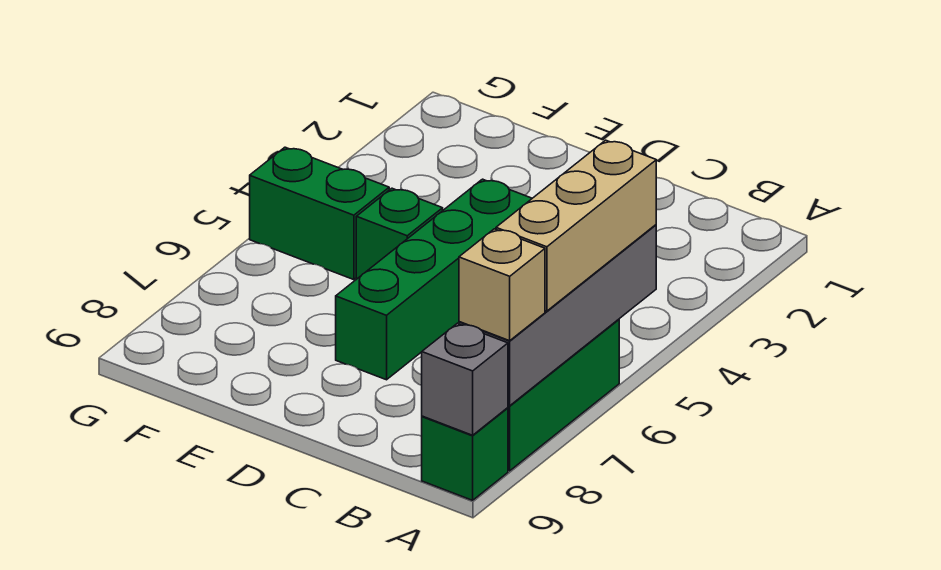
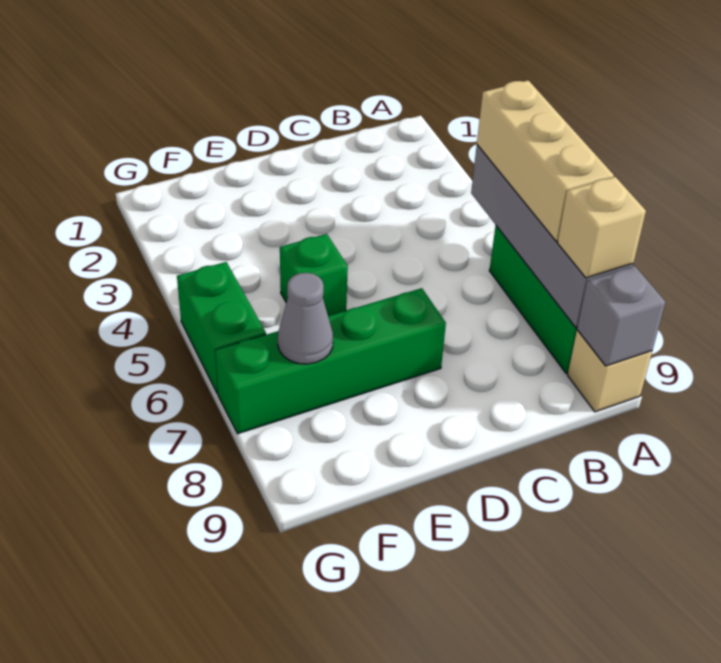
green 1x1 brick [422,408,508,500] -> tan 1x1 brick [567,330,652,412]
green 1x4 brick [336,179,532,380] -> green 1x4 brick turned to [215,288,446,434]
green 1x2 brick [250,147,389,280] -> green 1x2 brick turned to [177,262,266,394]
none -> grey 1x1 cone [278,273,333,364]

